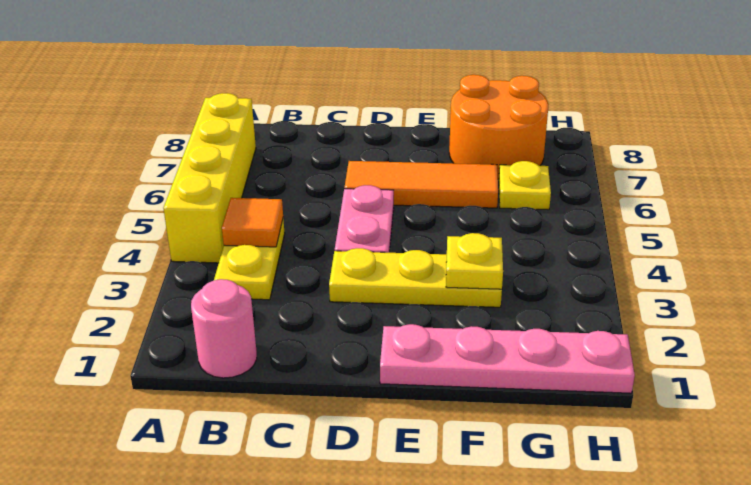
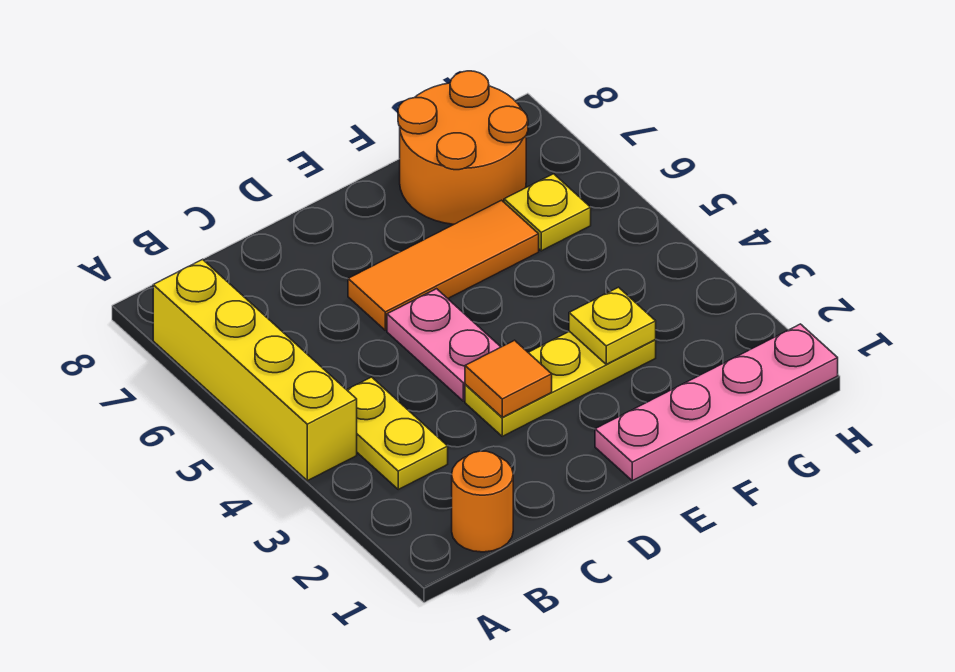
pink 1x1 round brick [191,279,257,378] -> orange 1x1 round brick [452,451,513,552]
orange 1x1 tile [222,198,283,247] -> orange 1x1 tile moved to [465,340,552,417]

